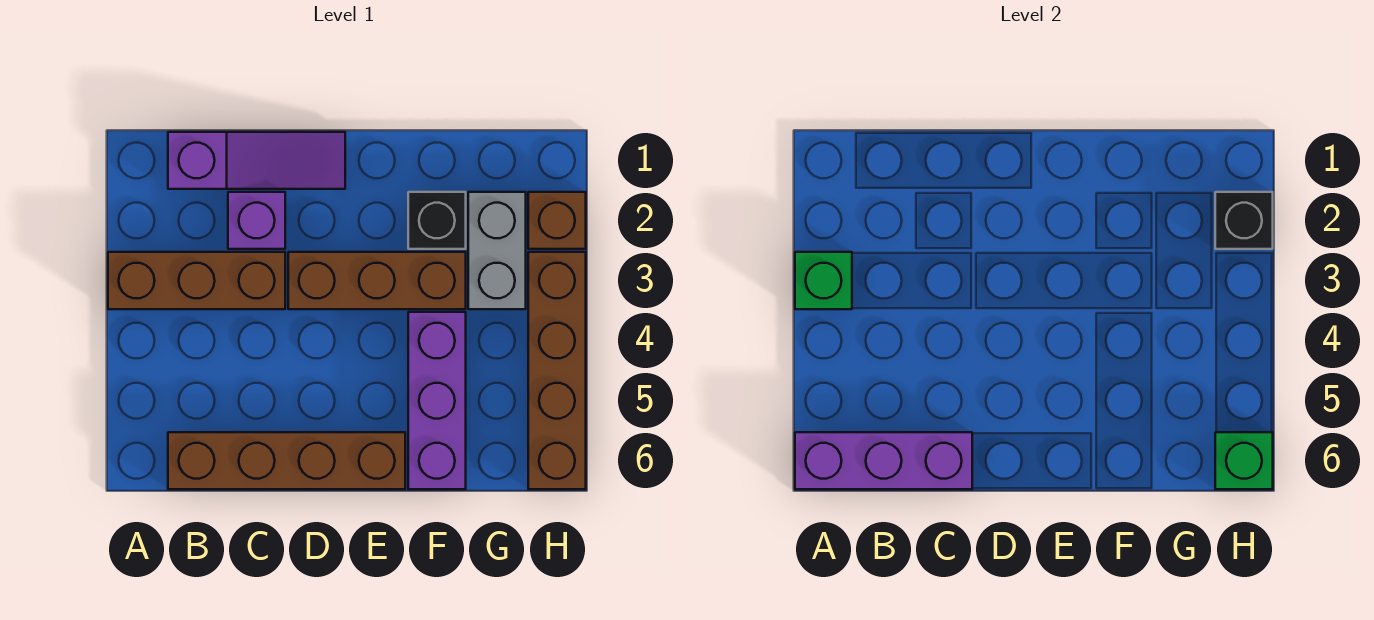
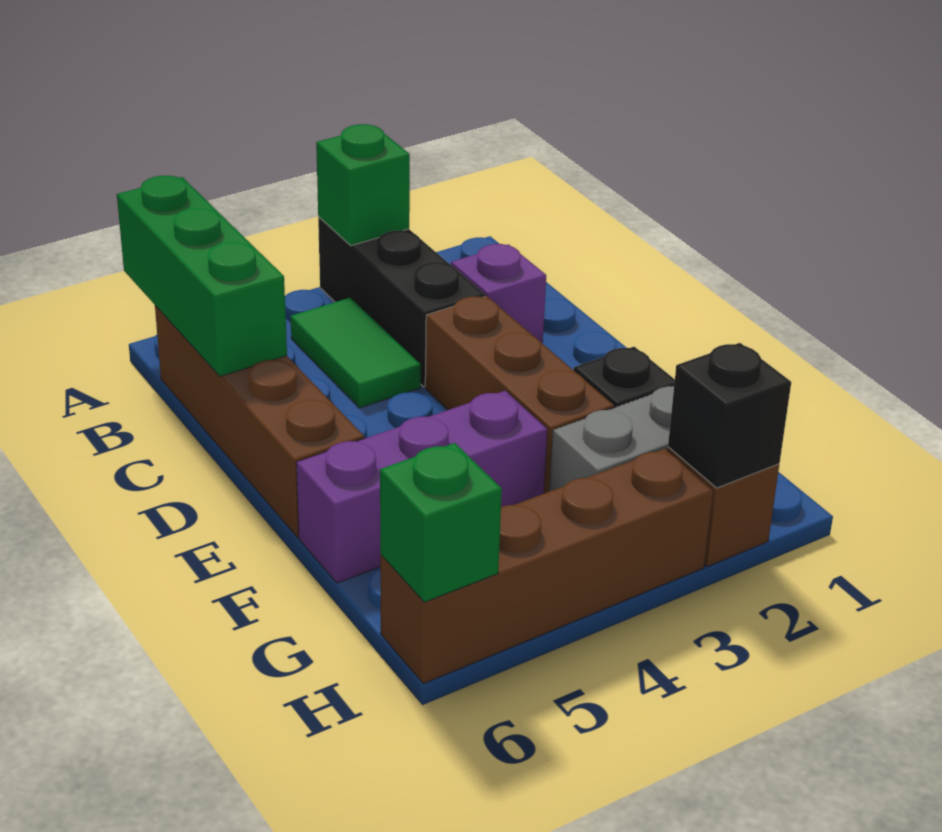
brown 1x3 brick [108,252,285,309] -> black 1x3 brick [318,217,485,387]
purple 1x3 brick [795,432,972,489] -> green 1x3 brick [117,176,287,376]
purple 1x3 slope [168,132,345,189] -> none
none -> green 1x2 tile [291,298,421,408]

